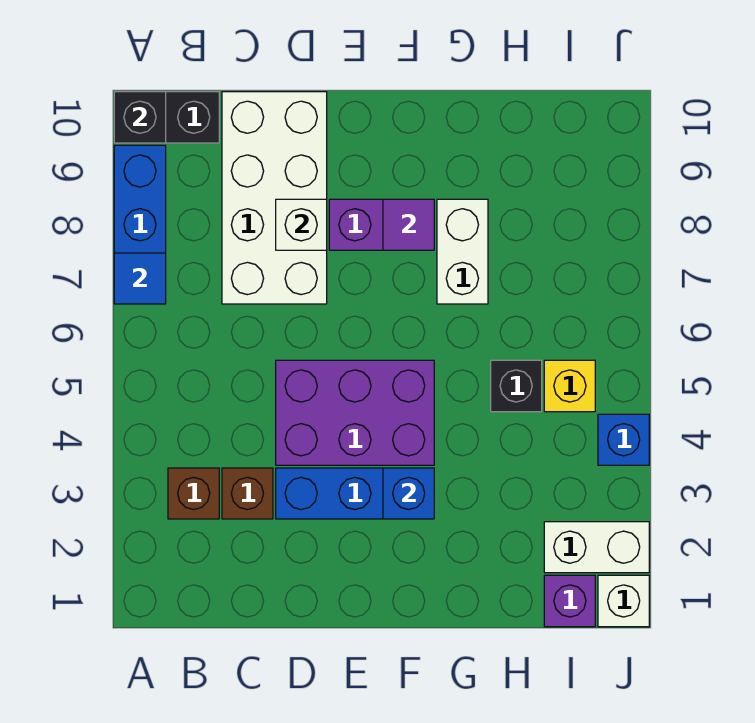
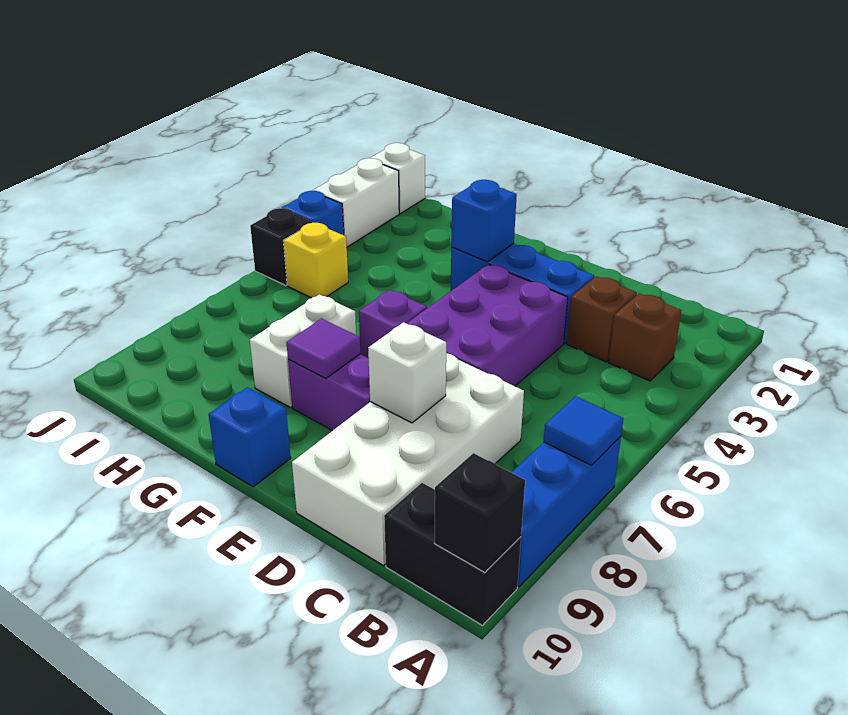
purple 2x3 brick [276,360,434,465] -> purple 2x3 brick turned to [407,264,568,386]
none -> blue 1x1 brick [208,387,291,487]
black 1x1 brick [491,360,542,412] -> black 1x1 brick moved to [250,208,312,285]
purple 1x1 brick [544,575,595,627] -> purple 1x1 brick moved to [359,290,427,358]
white 1x2 brick [544,522,649,573] -> white 1x2 brick turned to [313,158,399,247]

